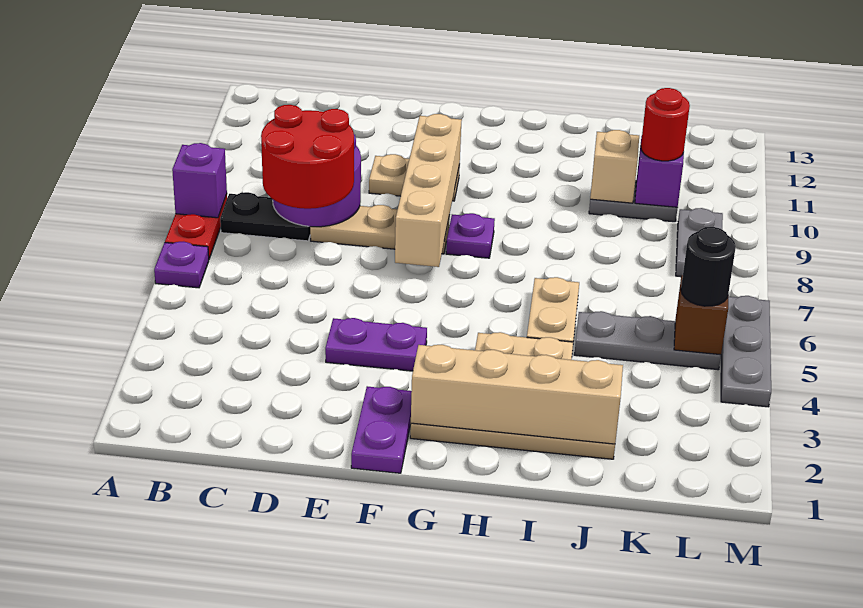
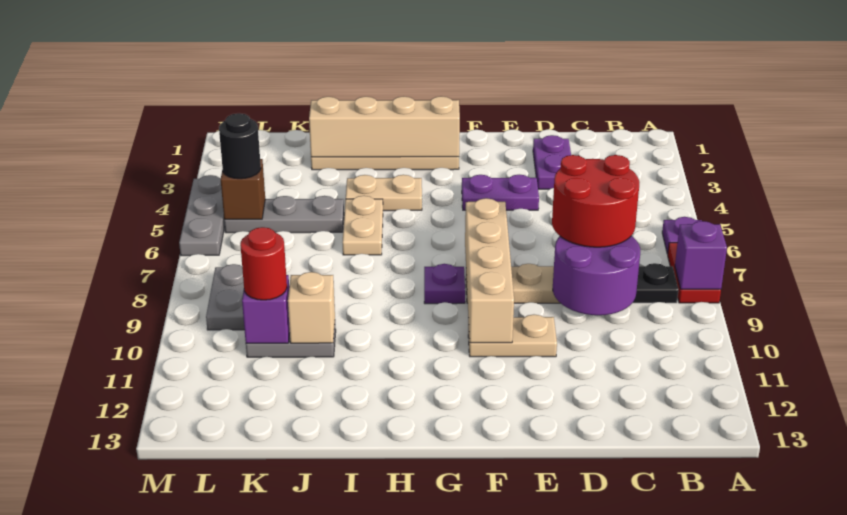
purple 1x2 plate [351,386,412,473] -> purple 1x2 plate moved to [533,135,571,189]

